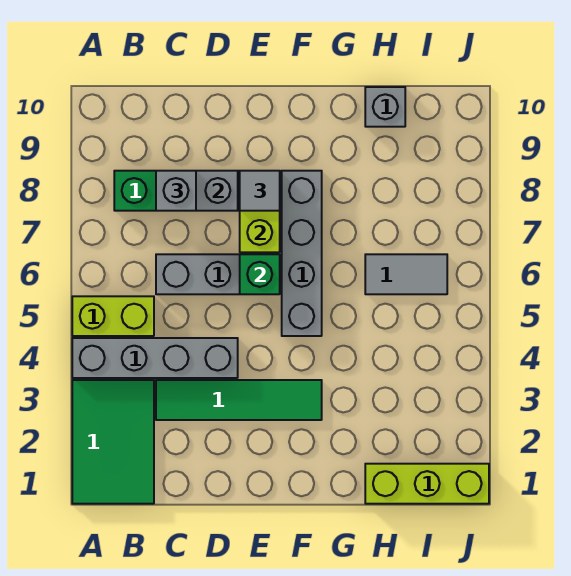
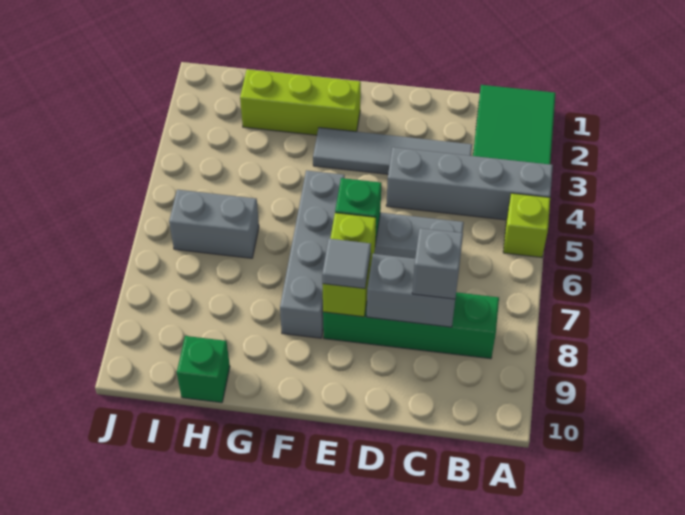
lime 1x2 brick [72,296,154,336] -> lime 1x1 brick [503,193,550,257]
green 1x4 tile [156,380,322,420] -> grey 1x4 tile [313,128,472,174]
lime 1x3 brick [365,464,489,504] -> lime 1x3 brick moved to [240,69,361,135]
grey 1x2 tile [365,254,447,294] -> grey 1x2 brick [169,190,259,258]
grey 1x1 brick [365,87,405,127] -> green 1x1 brick [177,336,230,403]

